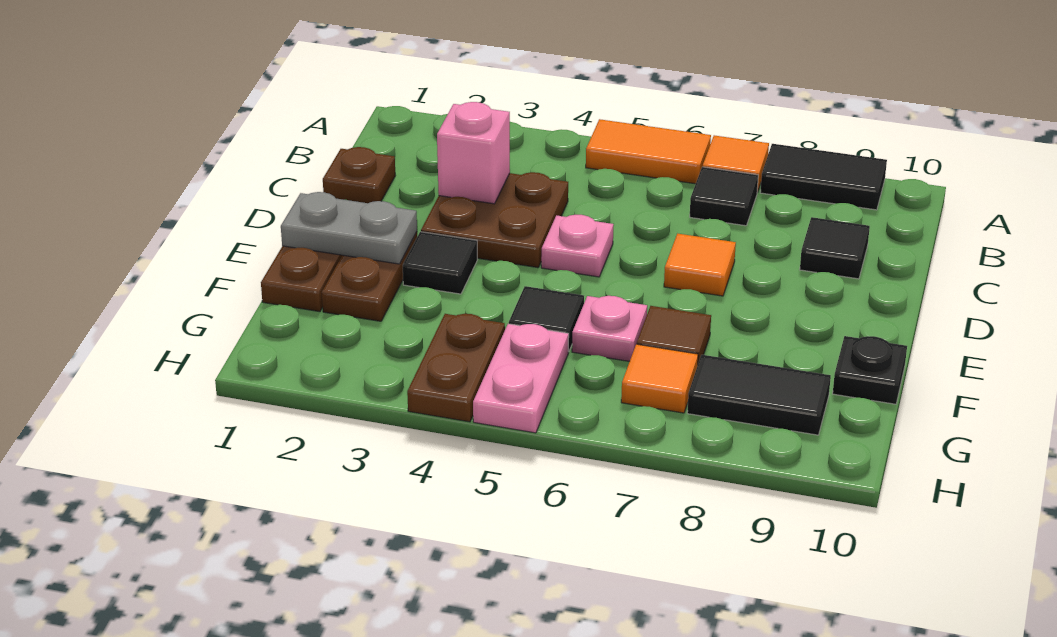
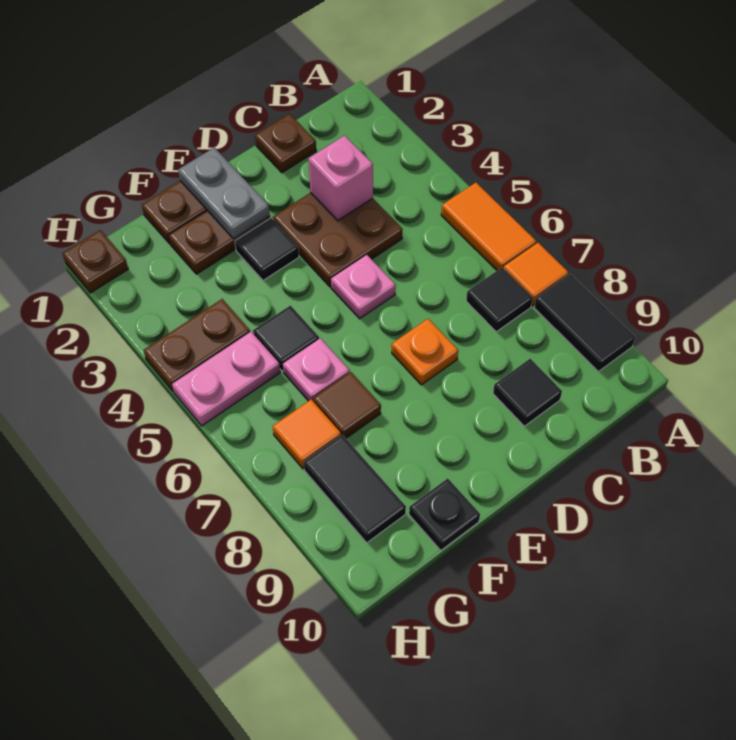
orange 1x1 tile [664,234,736,296] -> orange 1x1 plate [392,319,458,385]
none -> brown 1x1 plate [63,230,128,293]

